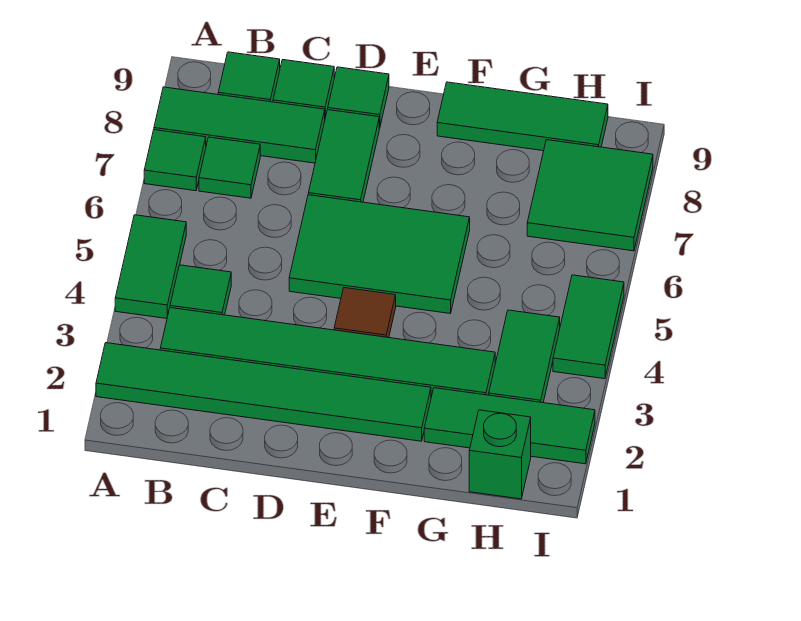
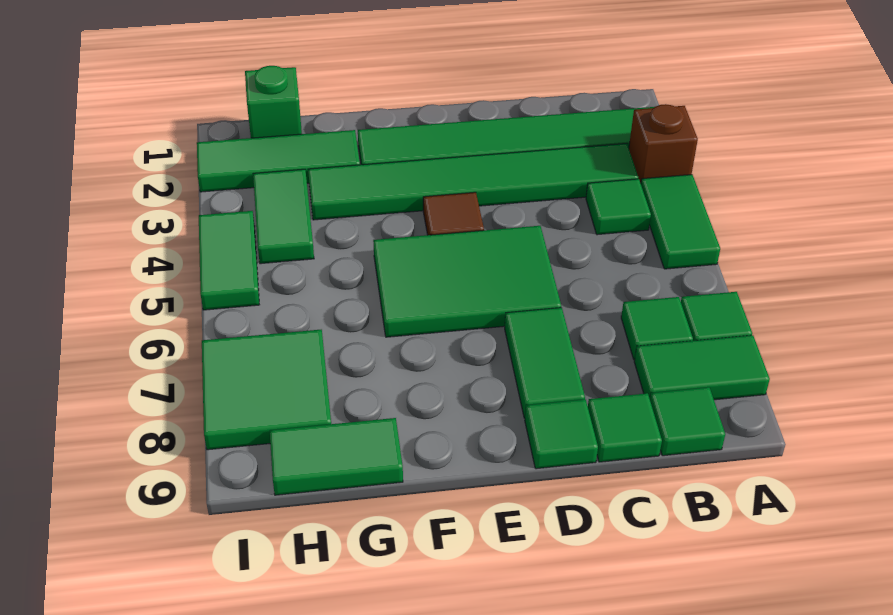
none -> brown 1x1 brick [629,104,698,183]
green 1x3 tile [154,87,325,163] -> green 1x2 tile [634,335,770,400]
green 1x3 tile [437,82,608,151] -> green 1x2 tile [270,418,403,495]

